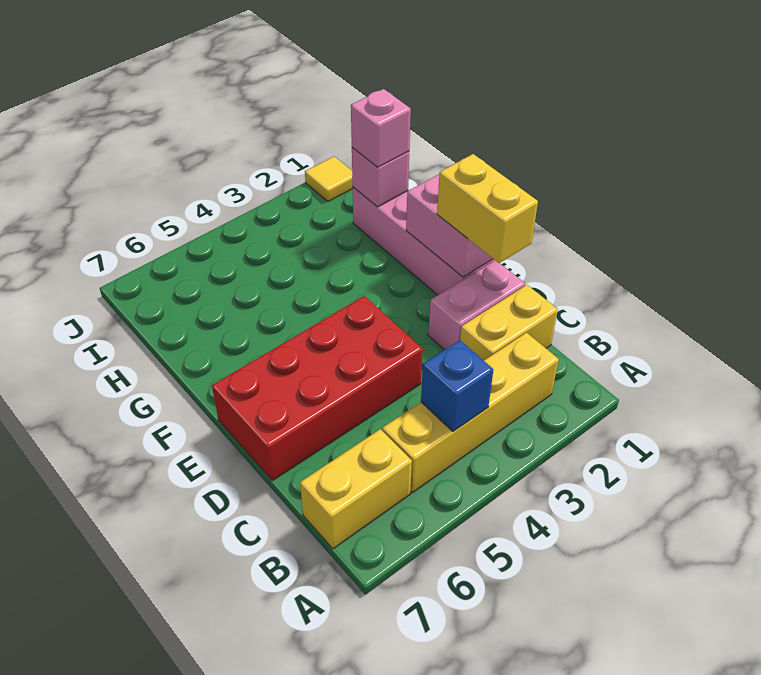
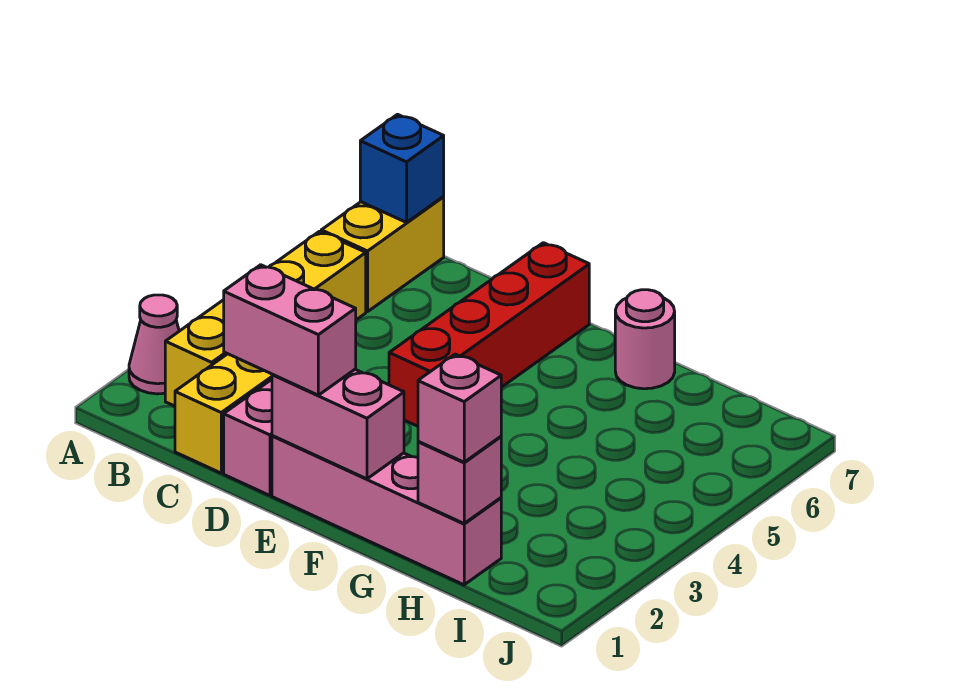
none -> pink 1x1 cone [129,295,179,394]
blue 1x1 brick [421,340,493,431] -> blue 1x1 brick moved to [360,114,444,222]
yellow 1x2 brick [437,154,538,263] -> pink 1x2 brick [224,265,356,395]
red 2x4 brick [212,296,423,481] -> red 1x4 brick [389,243,589,426]
none -> pink 1x1 round brick [615,290,675,389]
yellow 1x1 tile [305,157,353,201] -> none

